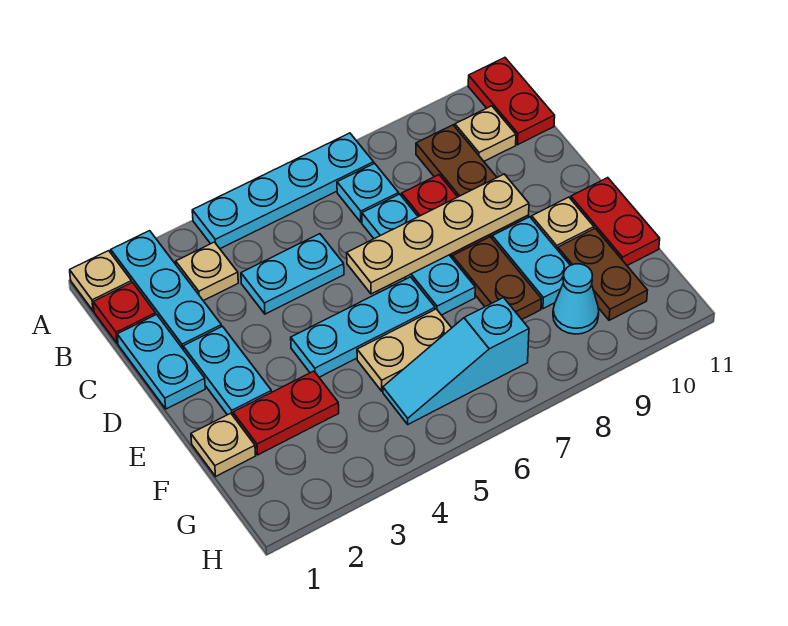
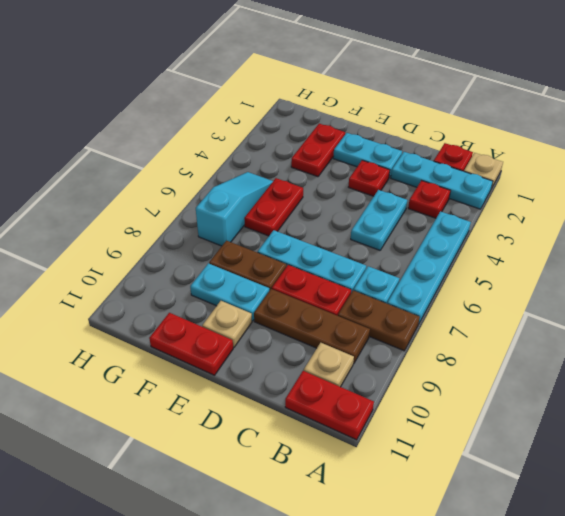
tan 1x1 plate [176,242,238,301] -> red 1x1 plate [408,181,451,218]
cyan 1x2 plate [117,314,205,409] -> none
none -> red 1x1 plate [349,160,390,196]
tan 1x4 plate [347,174,529,294] -> none
cyan 1x3 plate [291,277,435,377] -> none
tan 1x1 plate [191,413,256,476] -> none
tan 1x2 plate [357,309,451,391] -> red 1x2 plate [244,178,303,236]
brown 1x2 plate [558,228,648,320] -> brown 1x2 plate moved to [338,290,420,351]
cyan 1x1 cone [553,264,599,334] -> none

